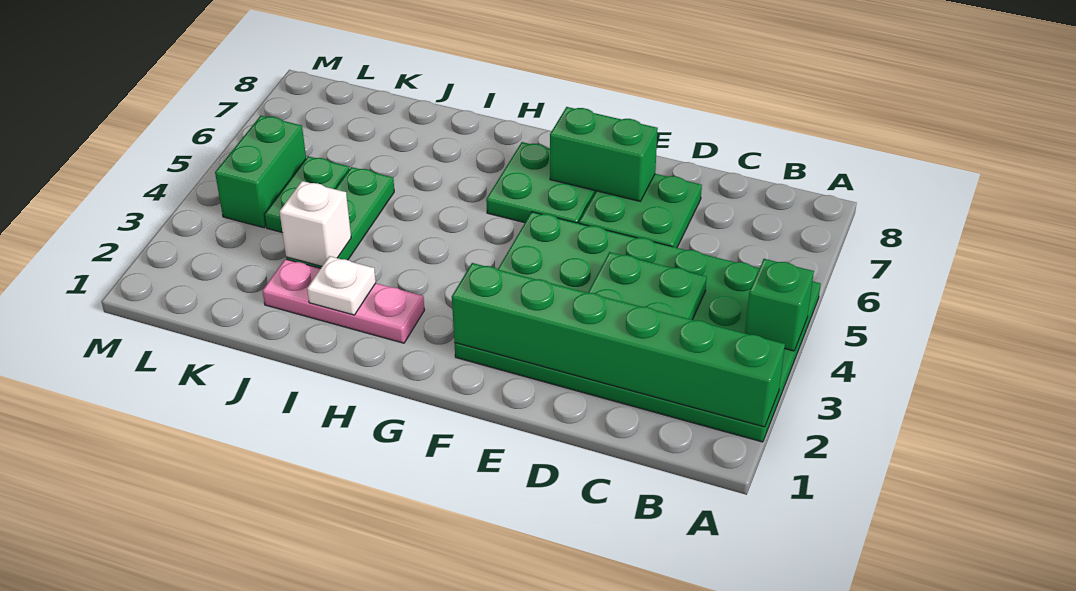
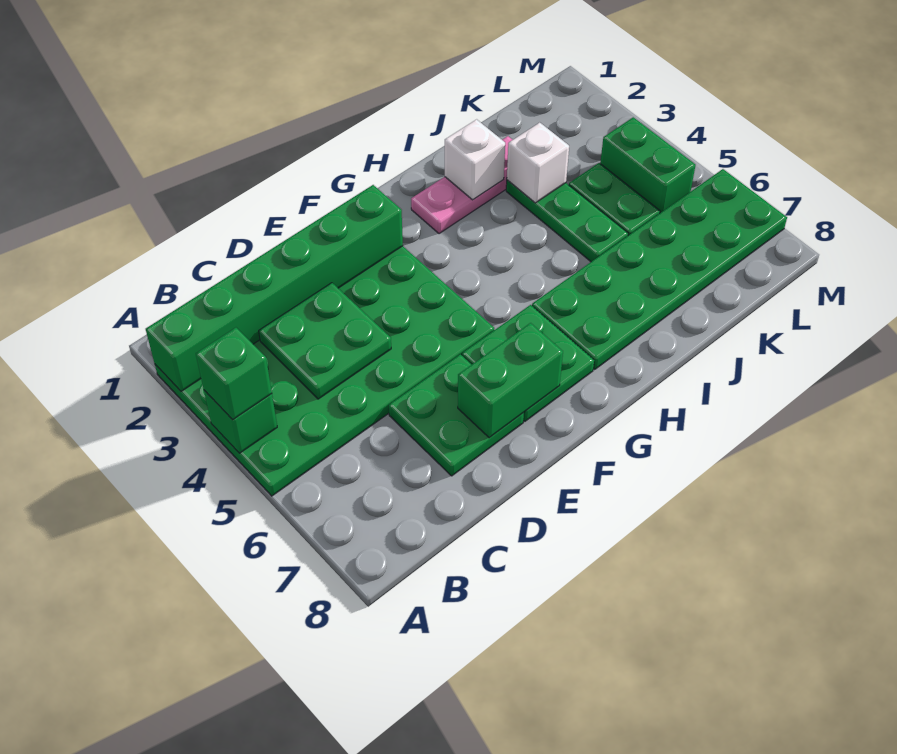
none -> green 1x1 brick [196,328,272,420]
none -> green 2x6 plate [532,169,787,369]
white 1x1 plate [307,256,376,315] -> white 1x1 brick [445,119,505,200]

